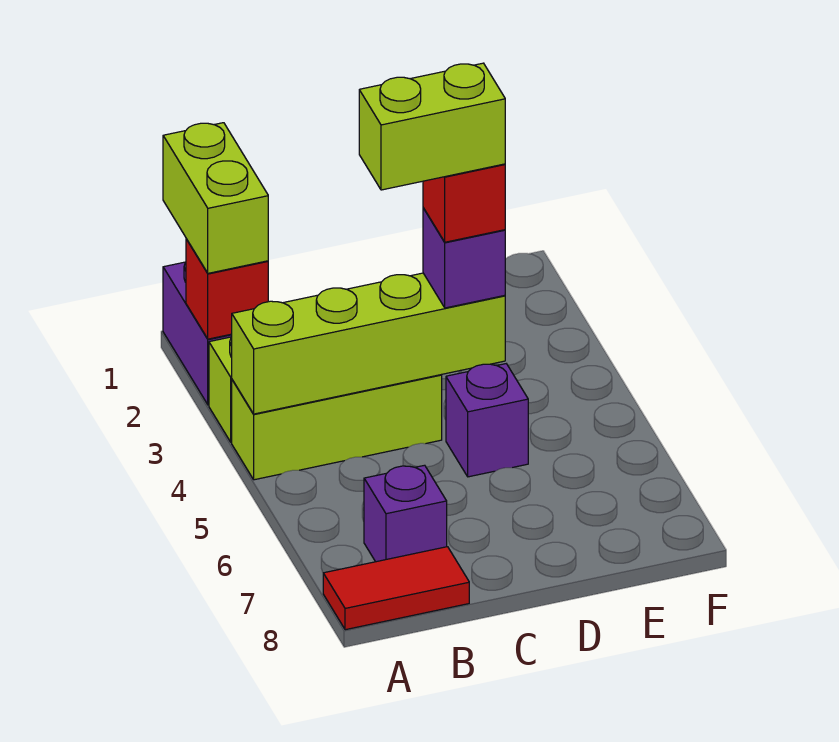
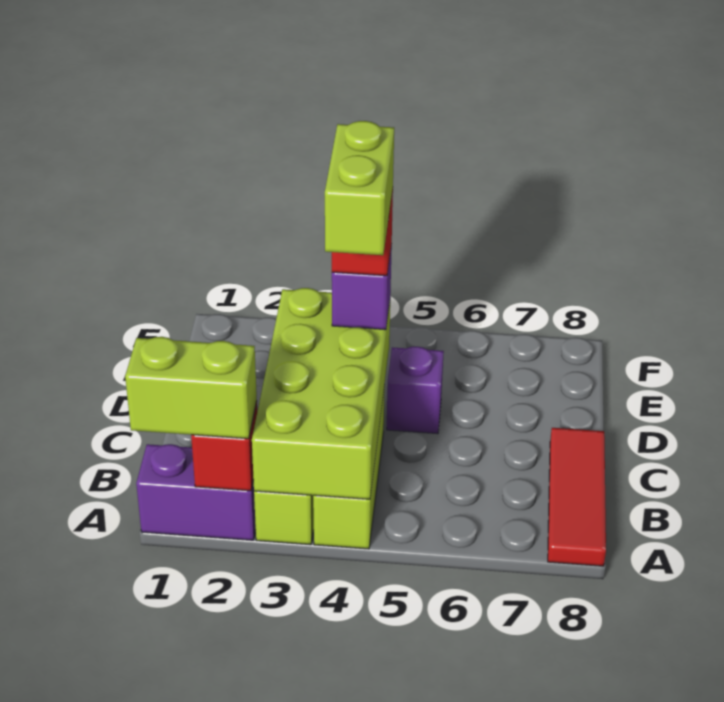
lime 1x4 brick [232,273,505,414] -> lime 2x4 brick [252,288,390,499]
red 1x2 tile [323,547,469,630] -> red 1x3 tile [548,428,606,566]
purple 1x1 brick [364,465,447,562] -> none

